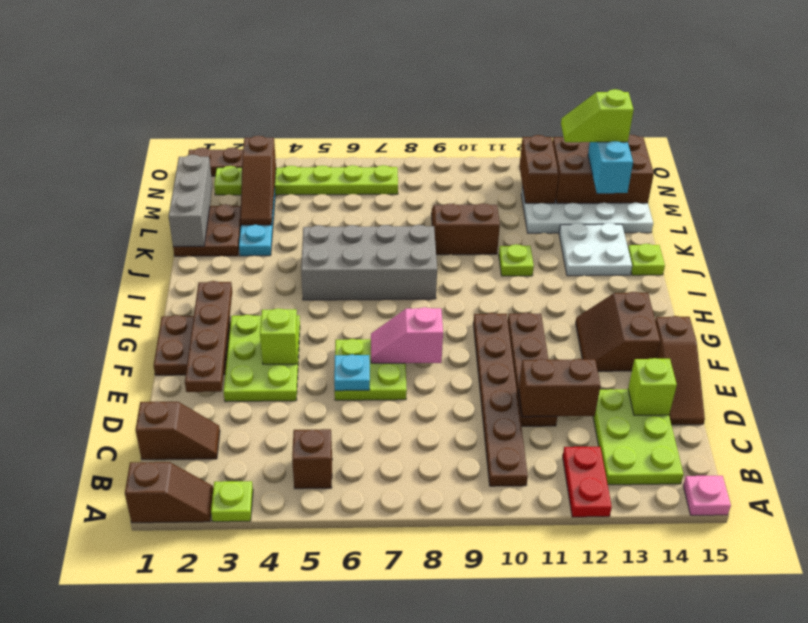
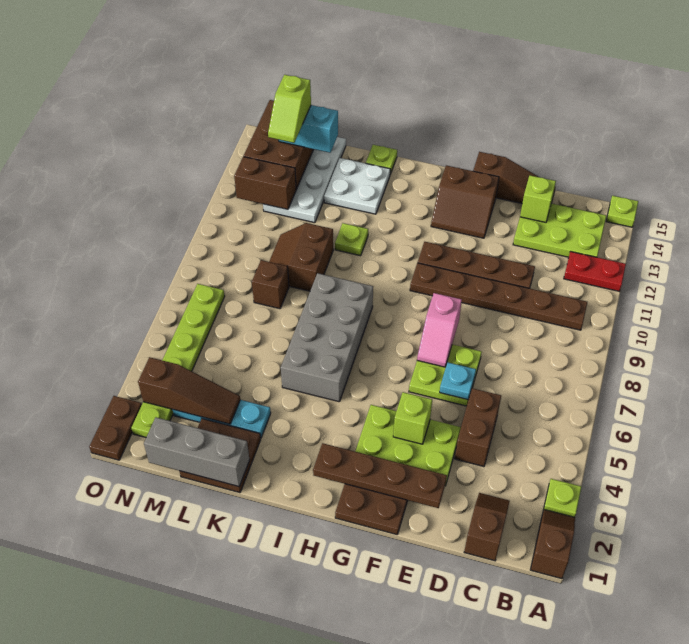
pink 1x1 plate [683,476,731,515] -> lime 1x1 plate [606,196,638,227]
brown 1x1 brick [292,429,332,489] -> brown 1x1 brick moved to [252,260,289,309]
brown 1x2 brick [519,359,601,417] -> brown 1x2 brick moved to [455,388,501,466]

